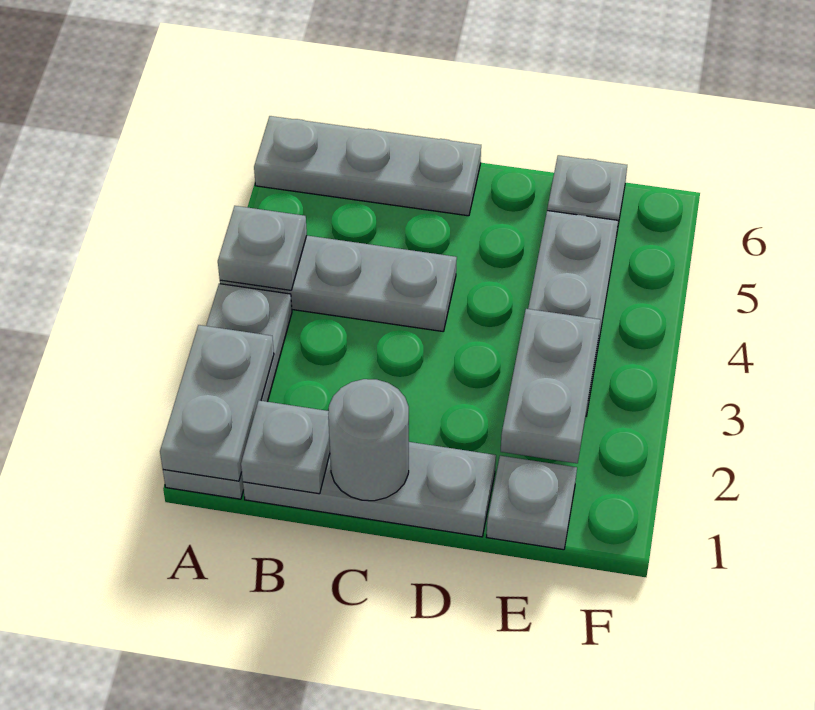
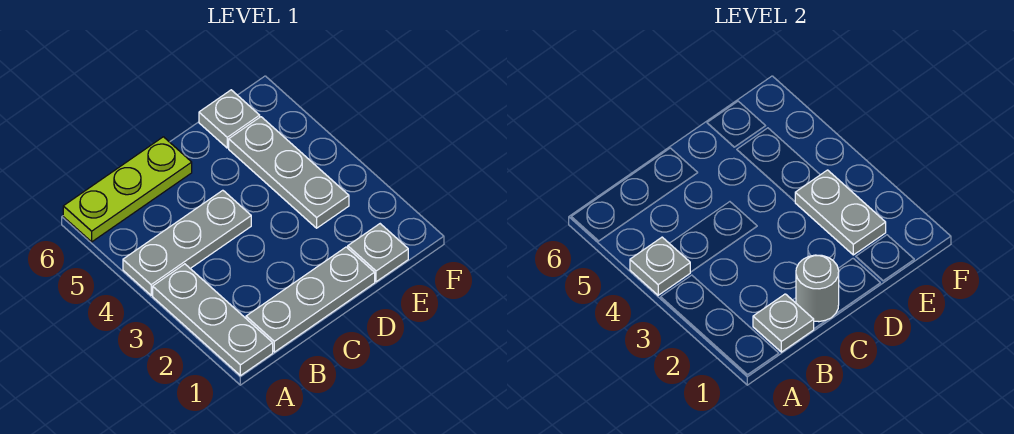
grey 1x2 plate [160,325,274,481] -> none
grey 1x3 plate [254,116,481,216] -> lime 1x3 plate [63,137,192,242]

